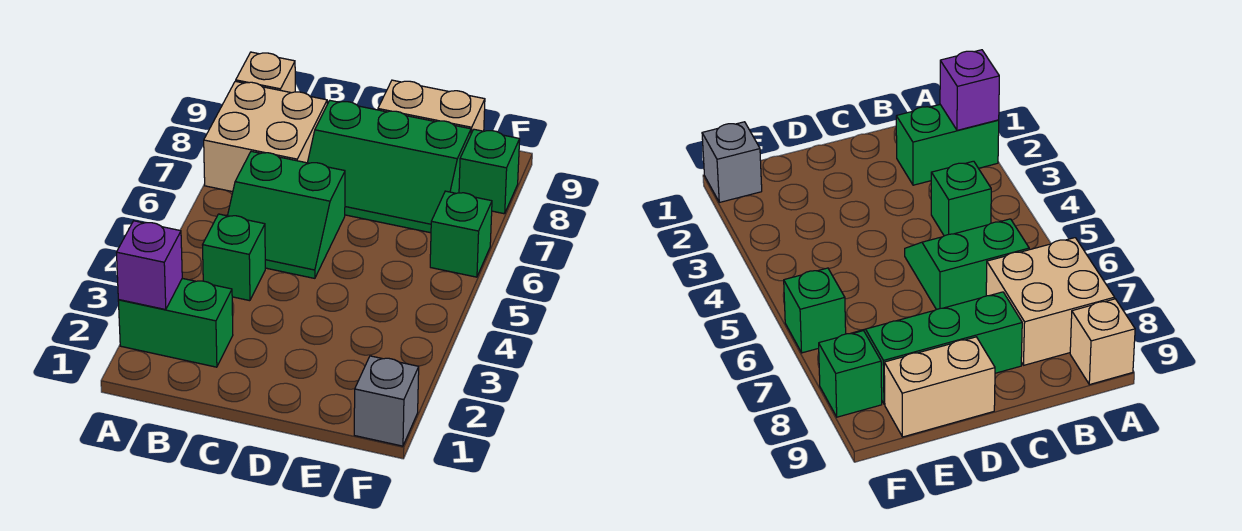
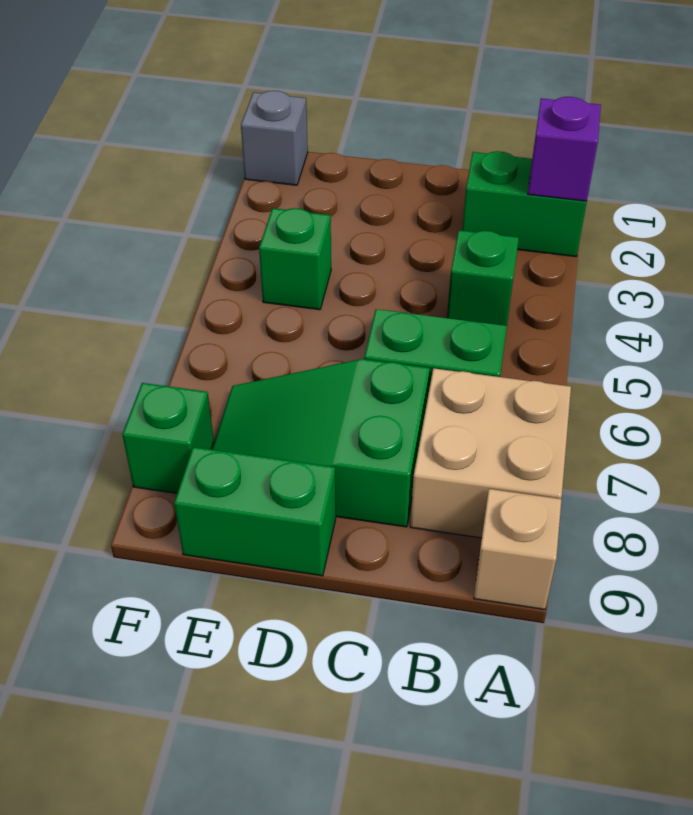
green 2x3 slope [308,101,471,233] -> green 2x3 slope turned to [212,359,430,527]
tan 1x2 brick [378,80,485,134] -> green 1x2 brick [174,447,336,576]
green 1x1 brick [430,191,492,277] -> green 1x1 brick moved to [259,208,331,310]

